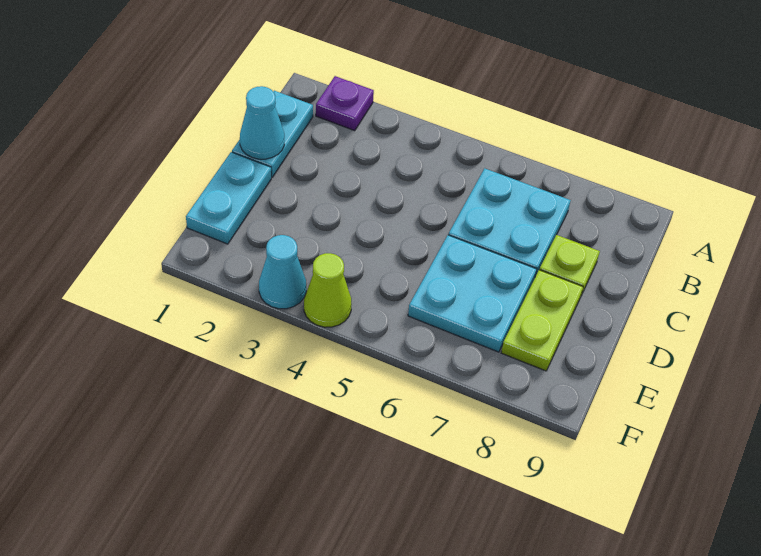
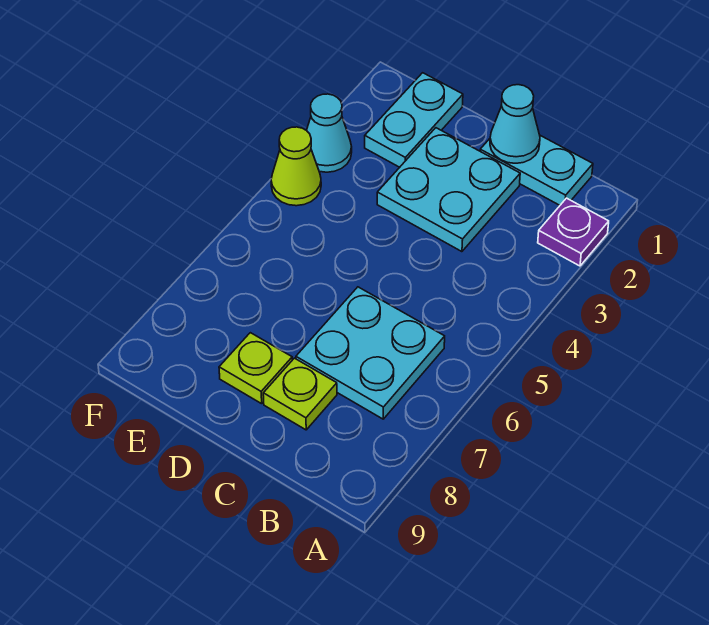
cyan 1x2 plate [186,152,271,244] -> cyan 1x2 plate turned to [365,73,463,167]
cyan 2x2 plate [408,235,537,352] -> cyan 2x2 plate moved to [377,128,520,252]
lime 1x2 plate [501,270,583,371] -> lime 1x1 plate [219,333,292,404]

